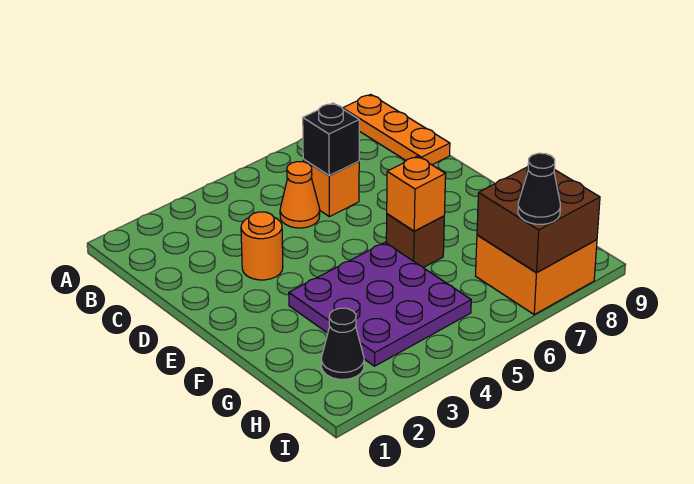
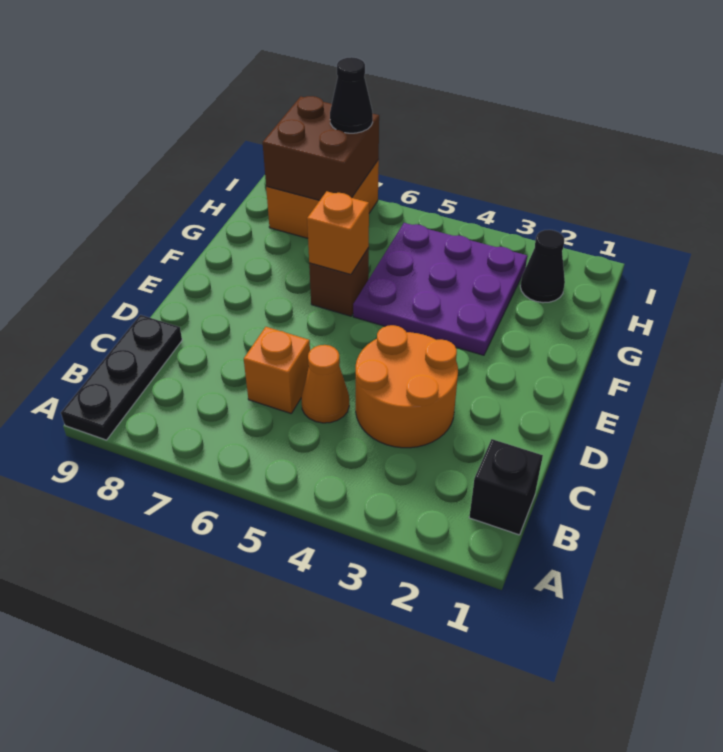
orange 1x3 plate [343,95,450,165] -> black 1x3 plate [61,315,182,440]
black 1x1 brick [303,103,359,175] -> black 1x1 brick moved to [469,439,543,535]
orange 1x1 round brick [241,212,283,280] -> orange 2x2 round brick [356,325,458,448]

